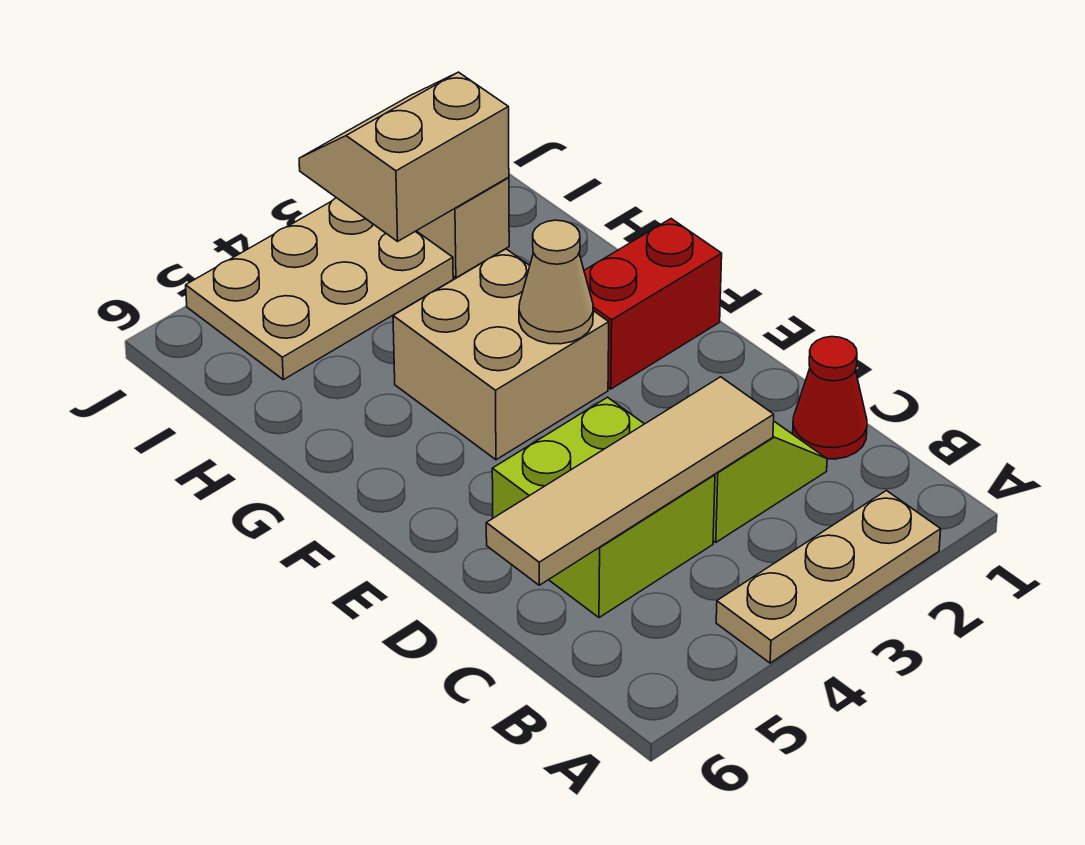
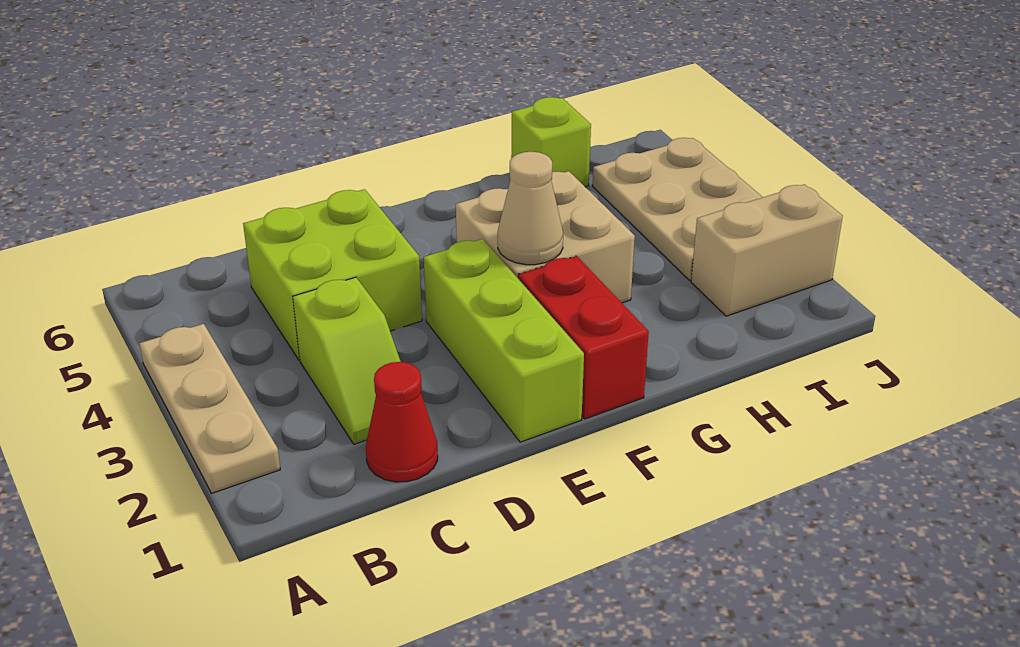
tan 1x4 tile [486,377,774,585] -> none
none -> lime 1x3 brick [424,239,584,442]
none -> lime 1x1 brick [511,97,591,187]
tan 2x2 slope [299,72,509,241] -> none

